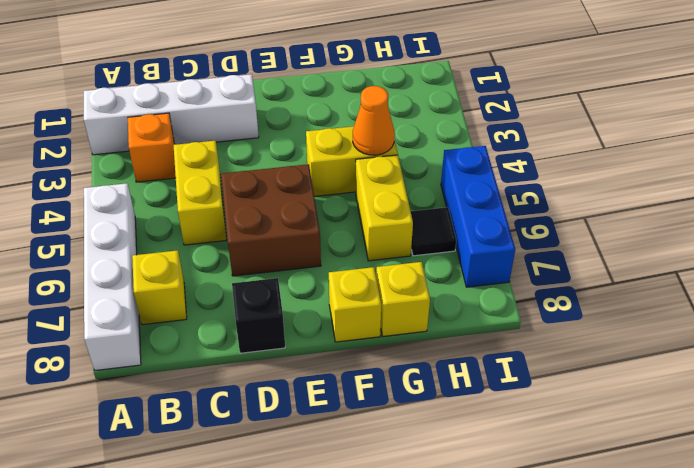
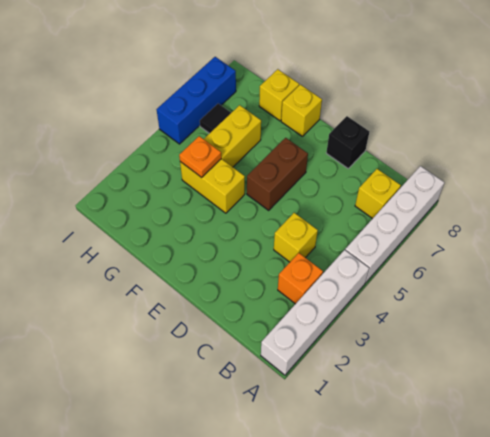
white 1x4 brick [84,74,259,155] -> white 1x4 brick turned to [261,250,369,375]
yellow 1x2 brick [174,141,226,245] -> yellow 1x1 brick [274,213,318,262]
brown 2x2 brick [221,164,321,276] -> brown 1x2 brick [247,138,308,210]
orange 1x1 cone [353,86,395,155] -> orange 1x1 plate [179,136,221,177]

